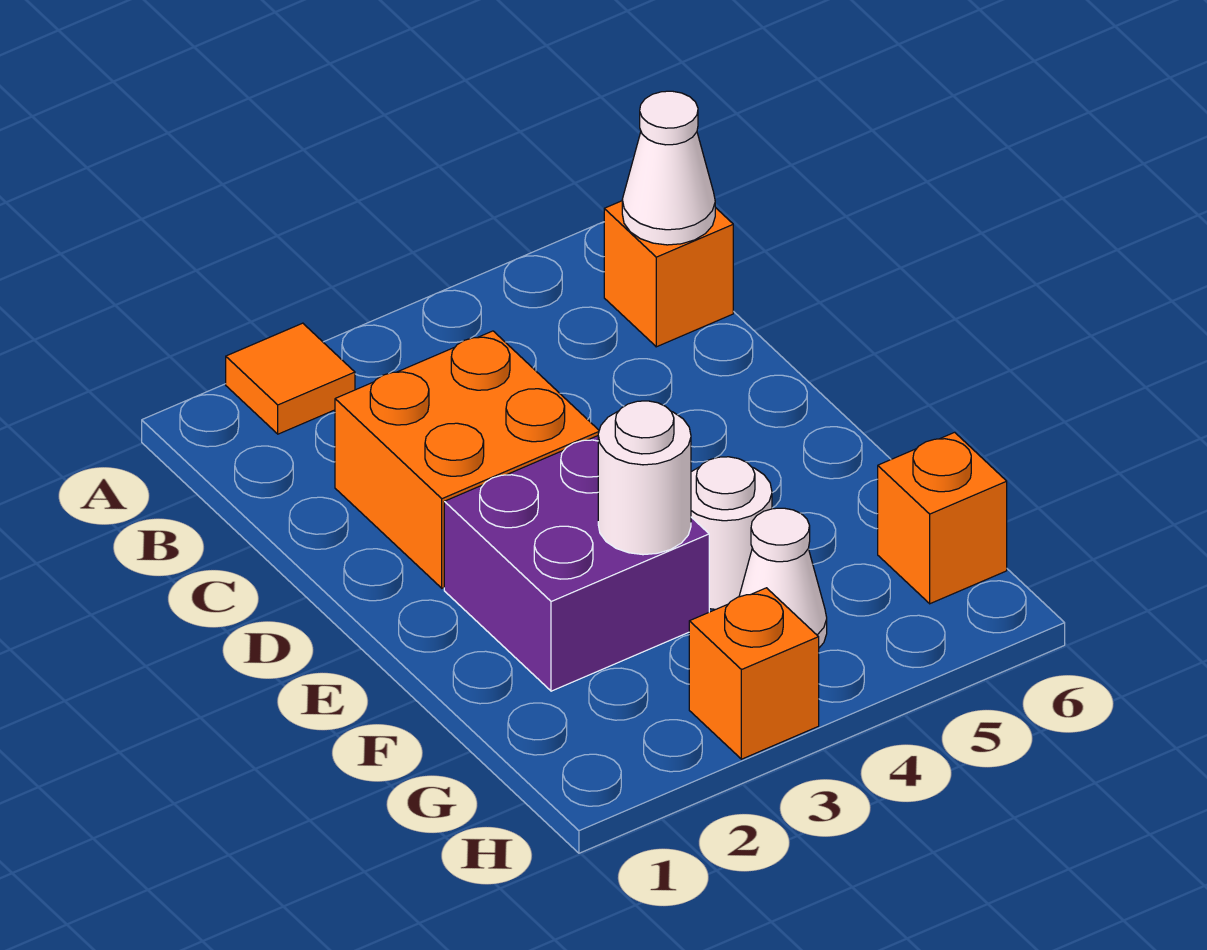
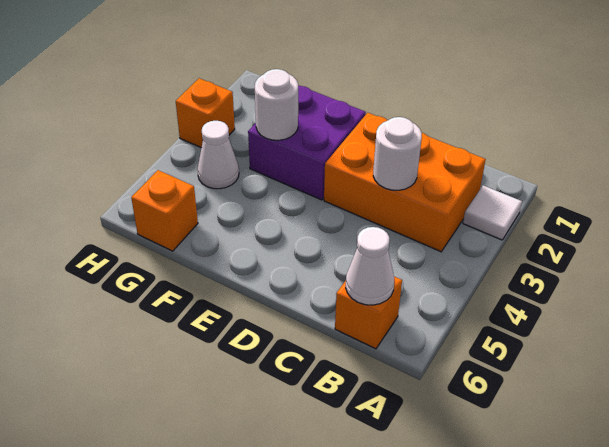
orange 1x1 tile [226,323,355,434] -> white 1x1 tile [463,186,522,240]
orange 2x2 brick [335,331,599,588] -> orange 2x3 brick [324,113,486,252]
white 1x1 round brick [691,457,772,609] -> white 1x1 round brick moved to [373,117,422,190]

